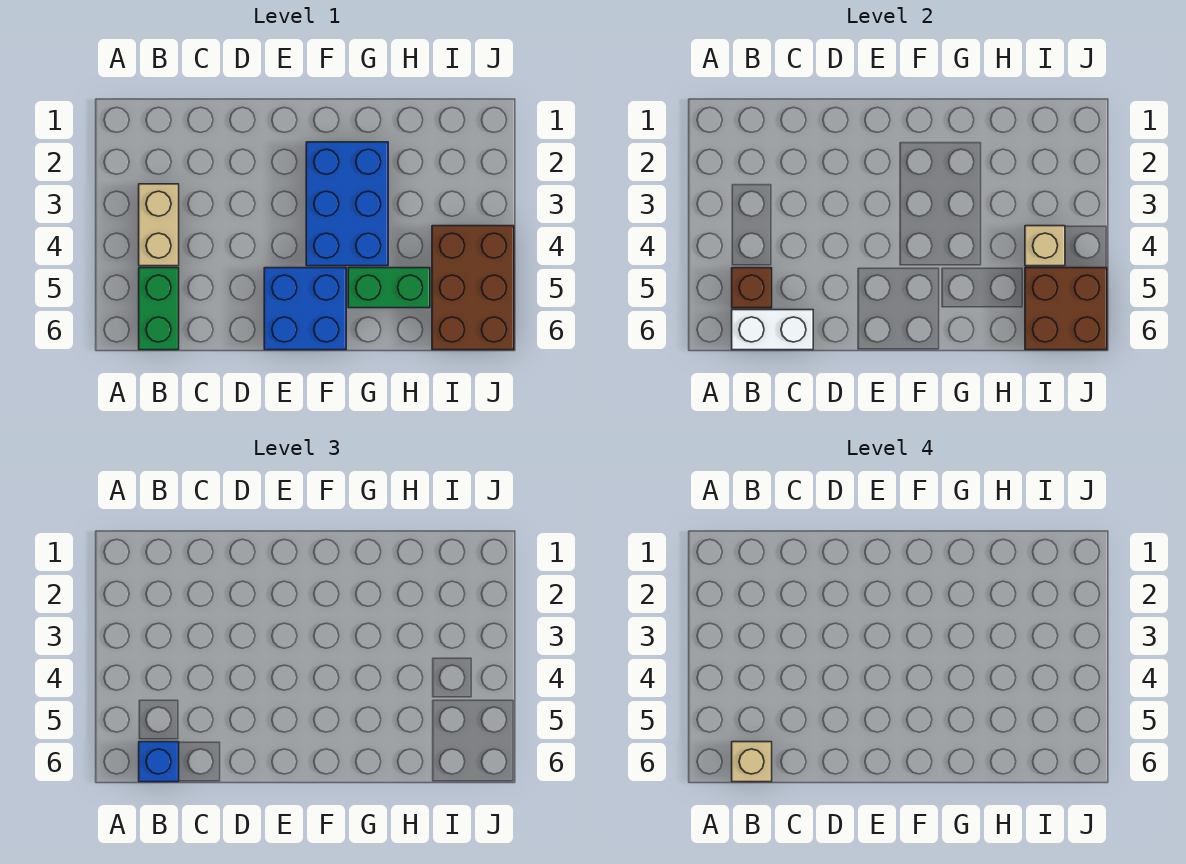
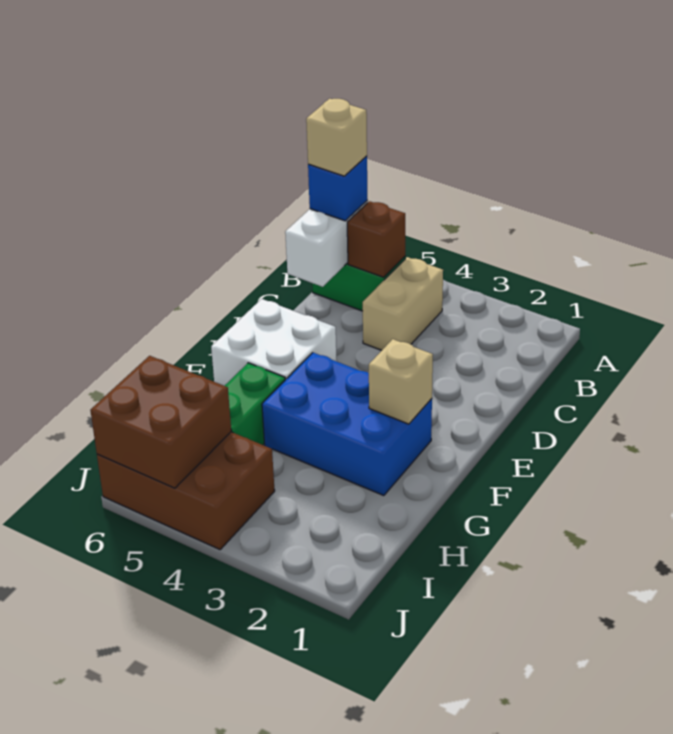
tan 1x2 brick [139,184,179,266] -> tan 1x2 brick turned to [363,257,443,350]
blue 2x2 brick [264,268,346,350] -> white 2x2 brick [211,299,337,386]
tan 1x1 brick [1025,226,1065,266] -> tan 1x1 brick moved to [369,339,433,424]

